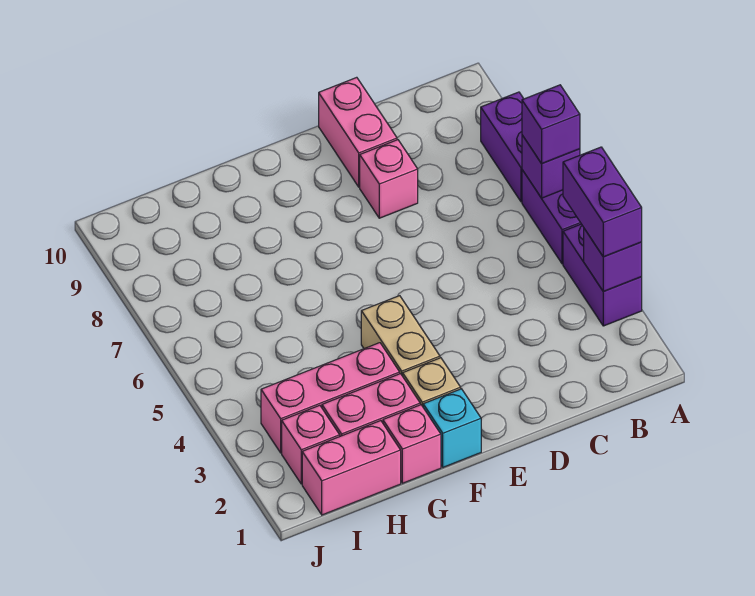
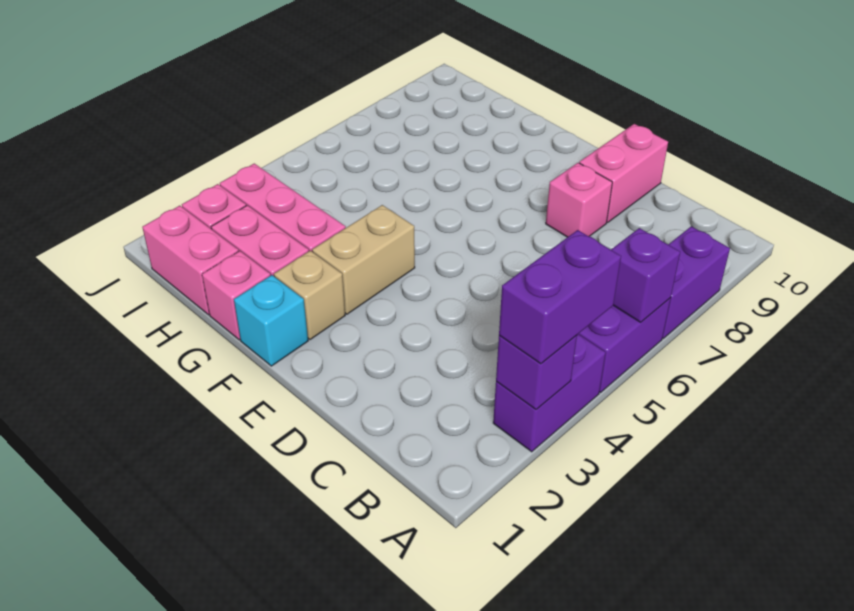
purple 1x1 brick [522,85,580,164] -> none

